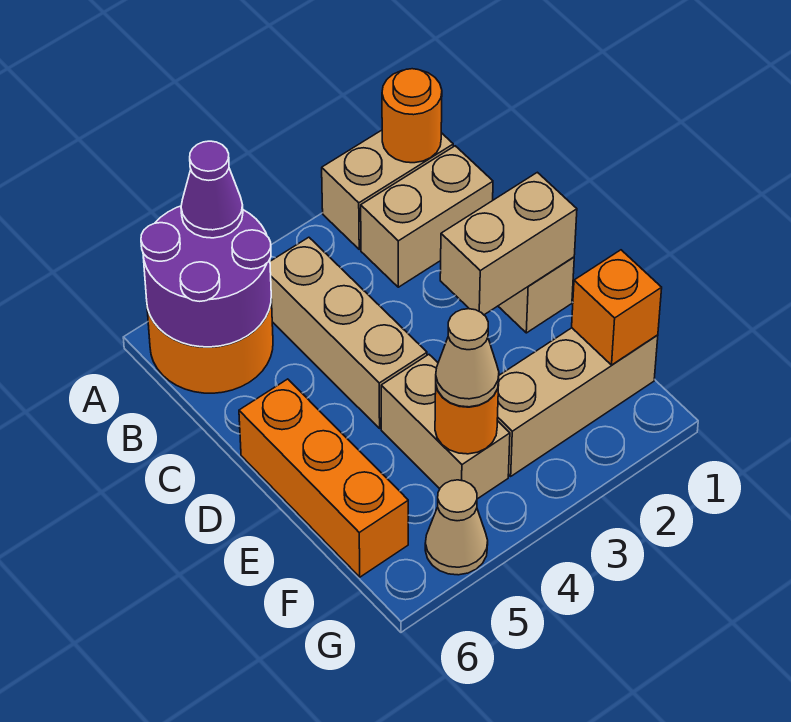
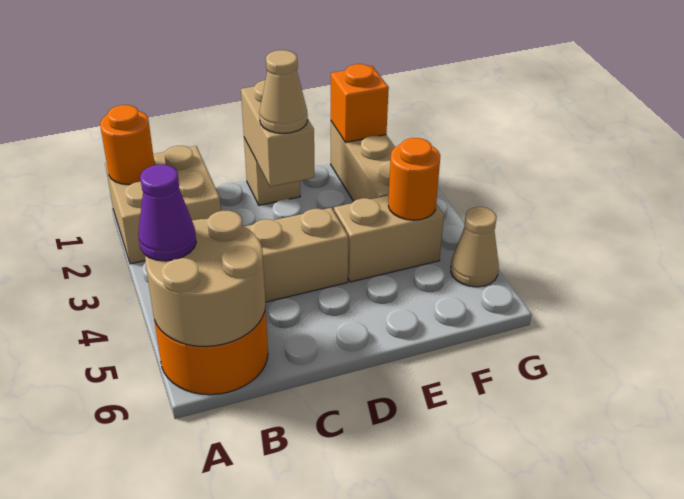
purple 2x2 round brick [141,206,271,347] -> tan 2x2 round brick [145,211,266,347]
orange 1x3 brick [239,379,408,577] -> none
tan 1x1 cone [436,309,499,407] -> tan 1x1 cone moved to [259,50,308,133]

